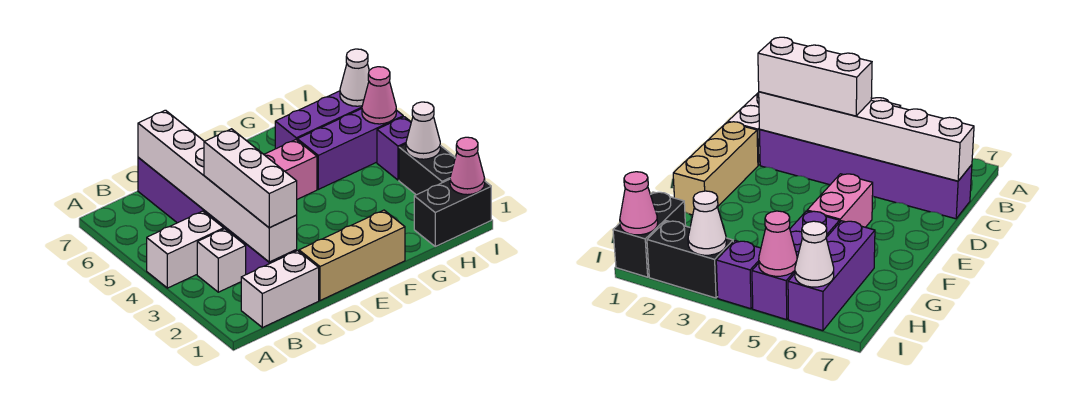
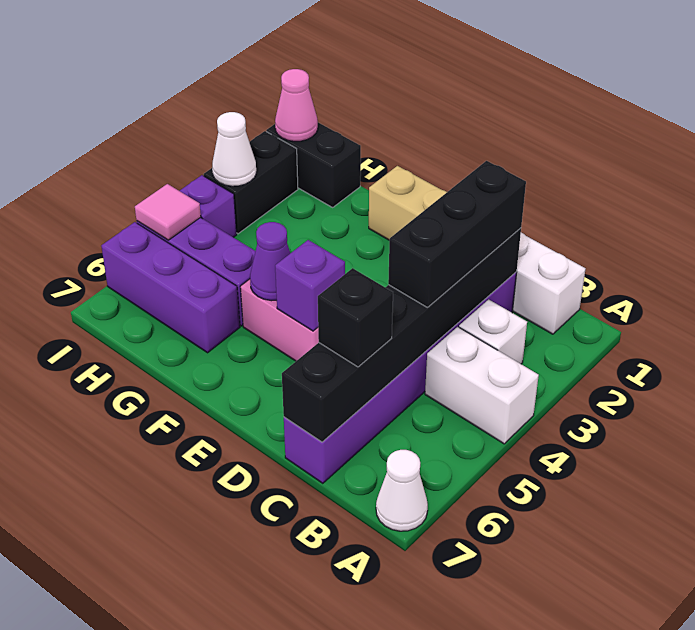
white 1x6 brick [138,110,297,262] -> black 1x6 brick [282,228,521,442]
white 1x3 brick [204,129,297,228] -> black 1x3 brick [388,161,526,308]
none -> black 1x1 brick [318,268,393,367]
none -> purple 1x1 brick [275,240,345,331]
none -> purple 1x1 cone [250,222,290,301]
pink 1x1 cone [362,67,396,124] -> pink 1x1 tile [135,184,201,240]
white 1x1 cone [340,49,369,106] -> white 1x1 cone moved to [376,450,428,531]

